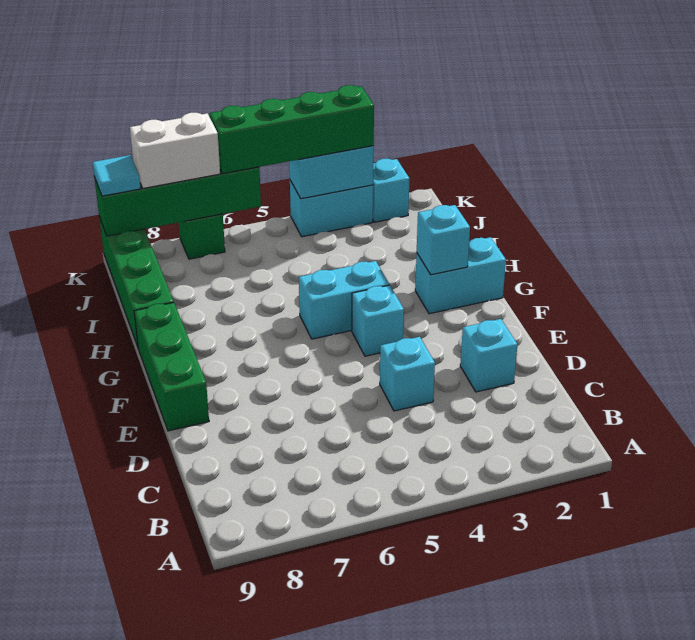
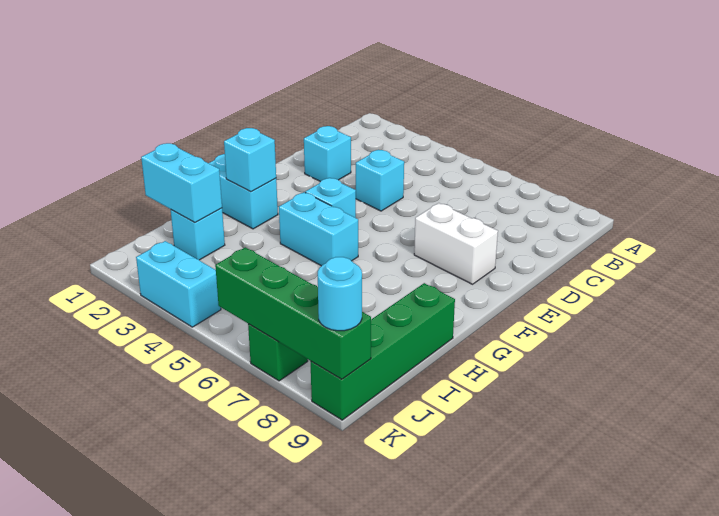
green 1x3 brick [134,303,209,431] -> none
cyan 1x1 brick [373,159,410,222] -> cyan 1x1 brick moved to [171,208,225,260]
cyan 1x2 brick [289,146,374,199] -> cyan 1x2 brick moved to [141,143,222,223]
green 1x4 brick [210,85,374,174] -> none
white 1x2 brick [130,113,220,188] -> white 1x2 brick moved to [414,203,498,284]
cyan 1x1 tile [92,155,141,196] -> cyan 1x1 round brick [318,257,362,331]

